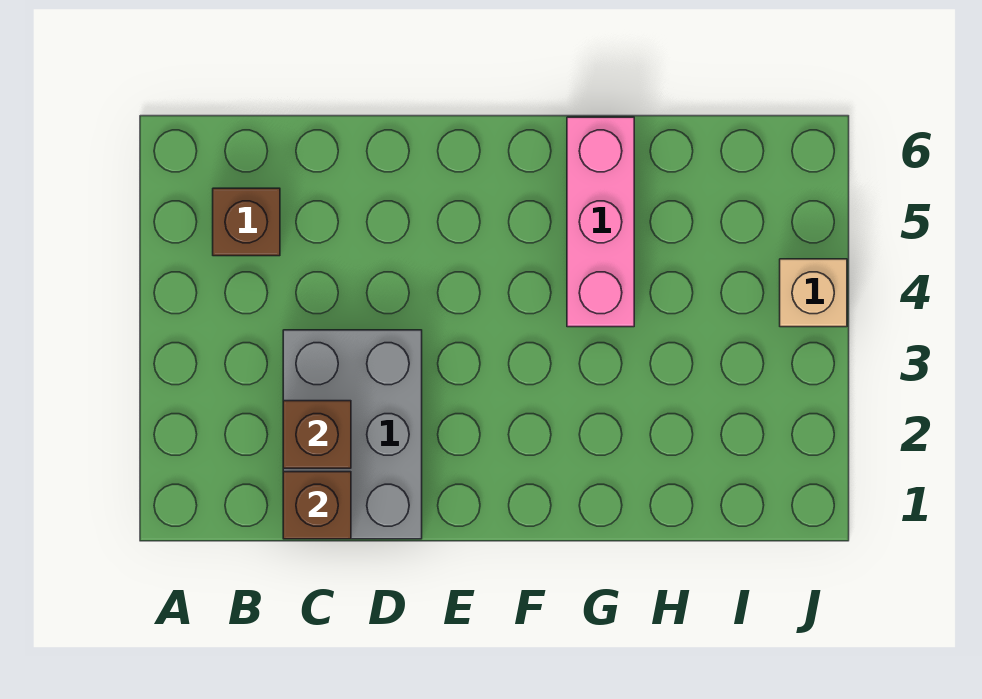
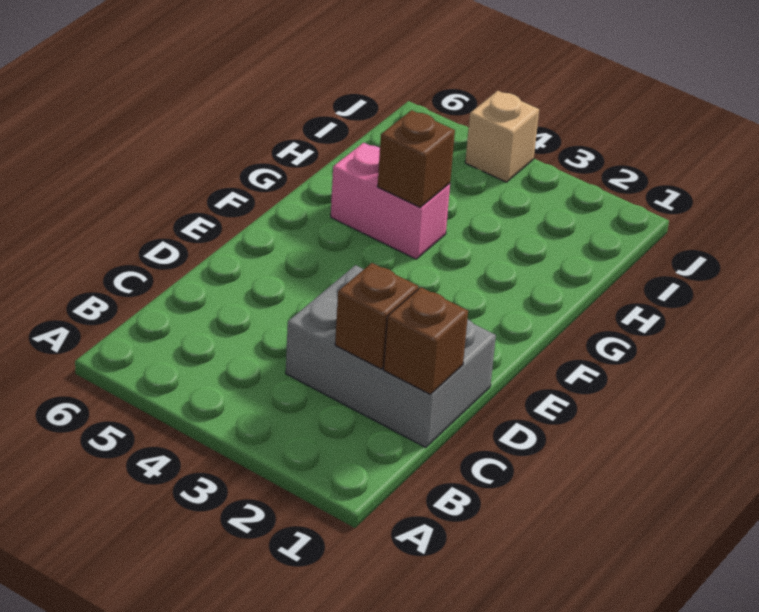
brown 1x1 brick [213,188,280,256] -> brown 1x1 brick moved to [377,110,455,207]
pink 1x3 brick [567,117,634,327] -> pink 1x2 brick [331,143,450,259]

